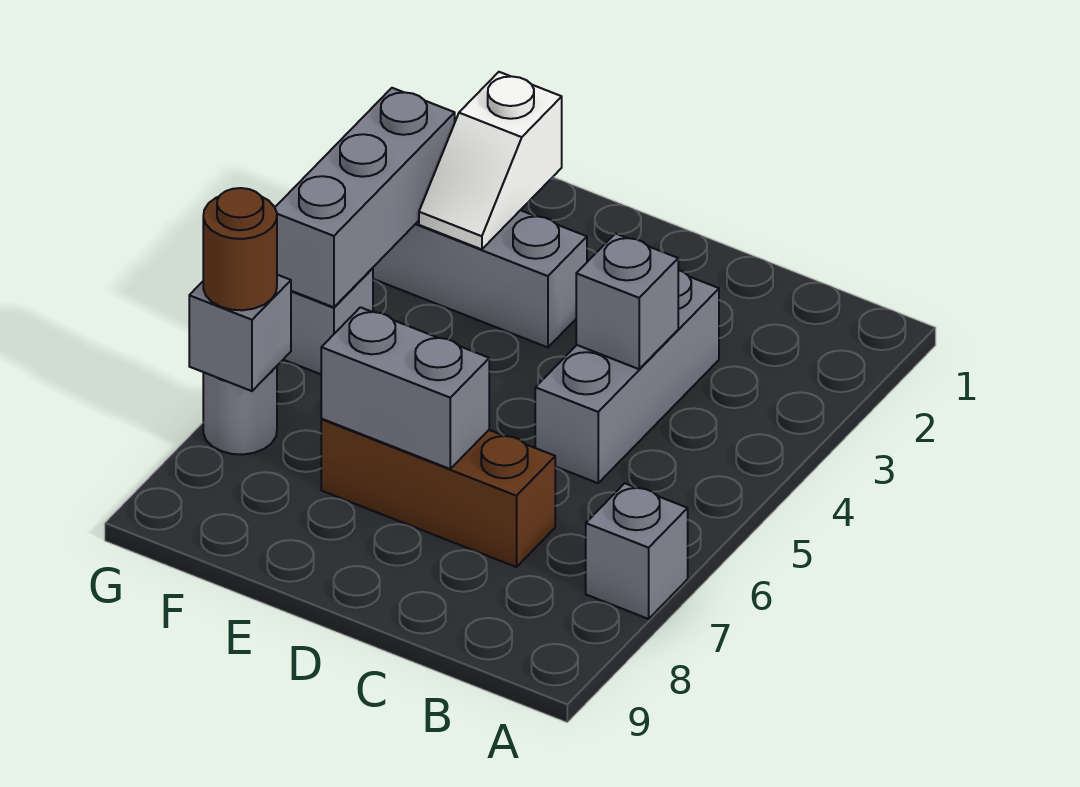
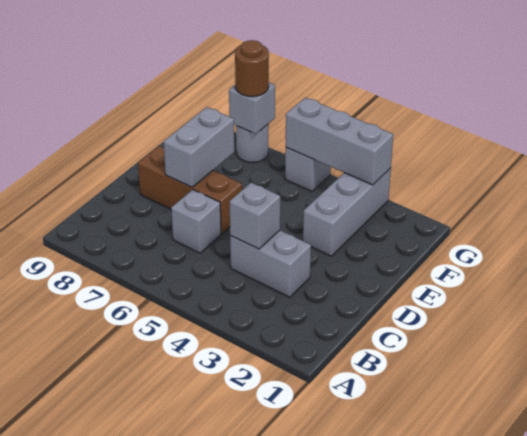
grey 1x1 brick [586,483,688,619] -> grey 1x1 brick moved to [171,190,221,253]
grey 1x3 brick [535,270,719,483] -> grey 1x2 brick [230,230,311,297]
brown 1x3 brick [321,419,555,567] -> brown 1x3 brick turned to [138,146,242,234]
white 1x2 slope [419,72,562,249] -> none

